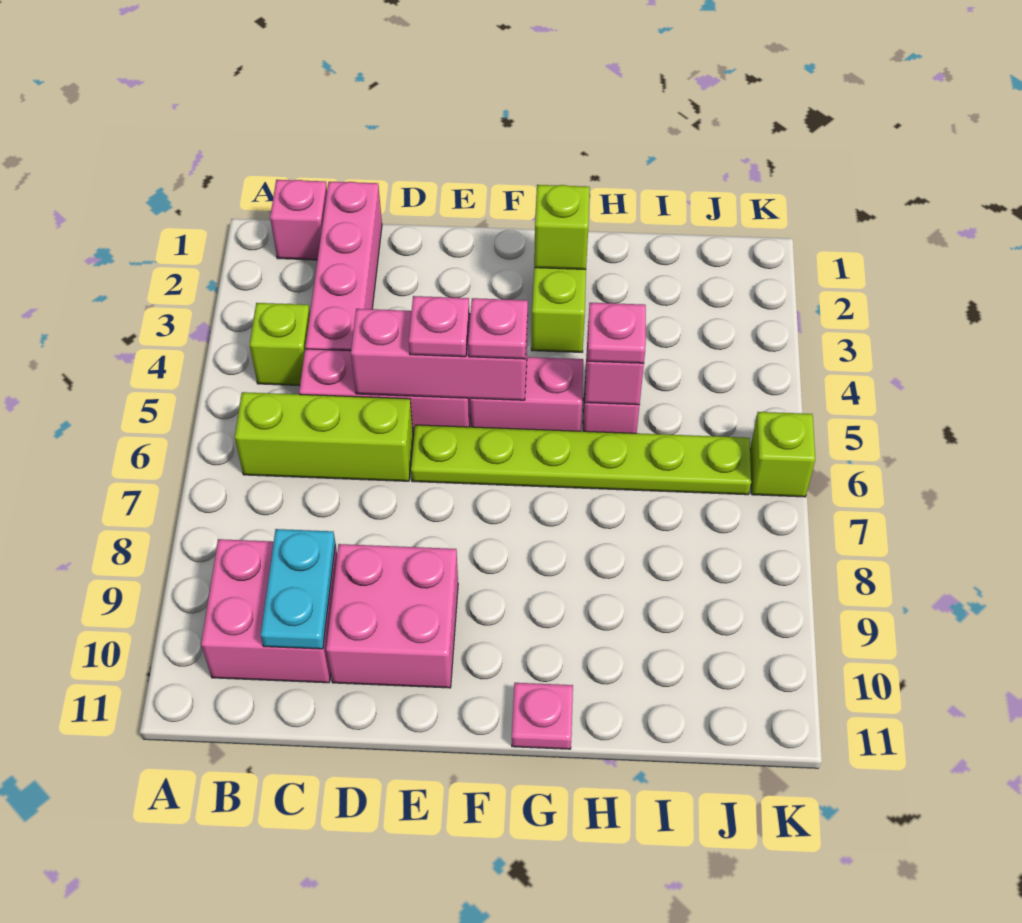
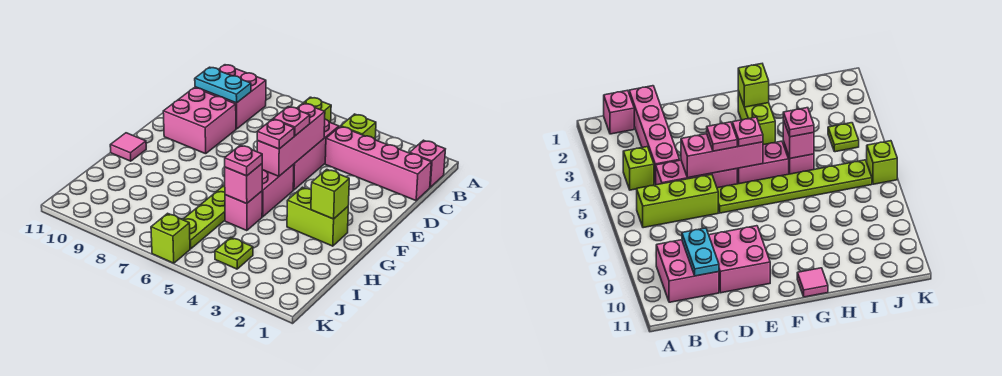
pink 1x1 plate [512,683,573,749] -> pink 1x1 tile [110,133,146,161]
none -> lime 1x1 plate [215,237,253,269]

